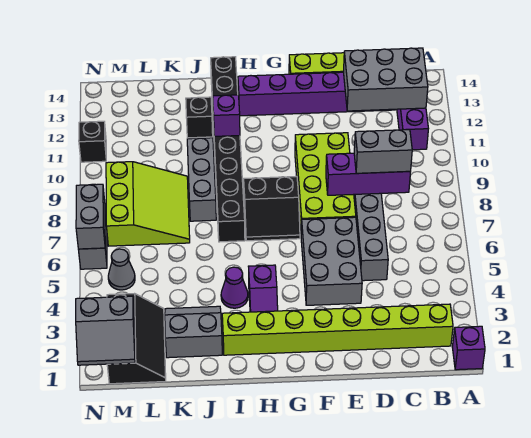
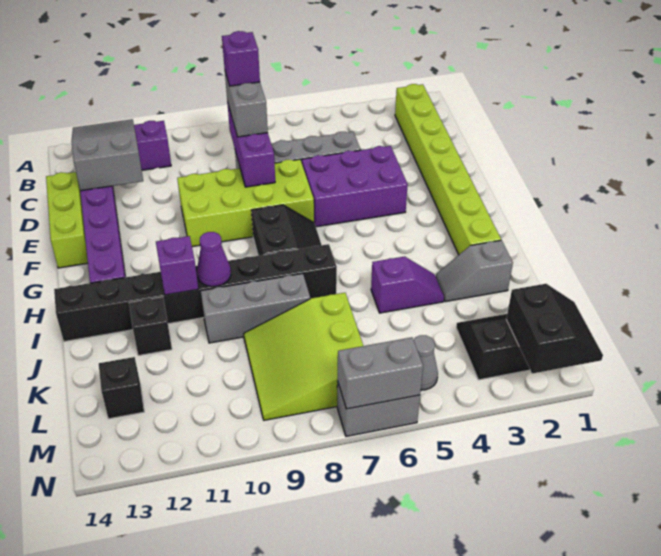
purple 1x1 brick [452,326,485,370] -> purple 1x1 brick moved to [222,31,260,86]
grey 2x3 brick [344,48,428,111] -> grey 2x3 slope [71,119,143,191]
grey 2x3 brick [301,217,362,305] -> purple 2x3 brick [302,146,408,227]
purple 1x2 slope [248,265,278,312] -> purple 1x2 slope moved to [371,256,444,313]
purple 1x1 cone [221,267,248,308] -> purple 1x1 cone moved to [197,232,231,287]
grey 2x2 slope [165,306,222,358] -> grey 1x2 slope [436,240,513,302]
lime 3x3 slope [106,162,190,246] -> lime 3x3 slope turned to [244,293,363,420]
grey 2x2 slope [76,296,135,365] -> black 2x2 slope [506,284,603,374]
black 1x1 brick [79,121,106,162] -> black 1x1 brick moved to [99,357,144,419]

